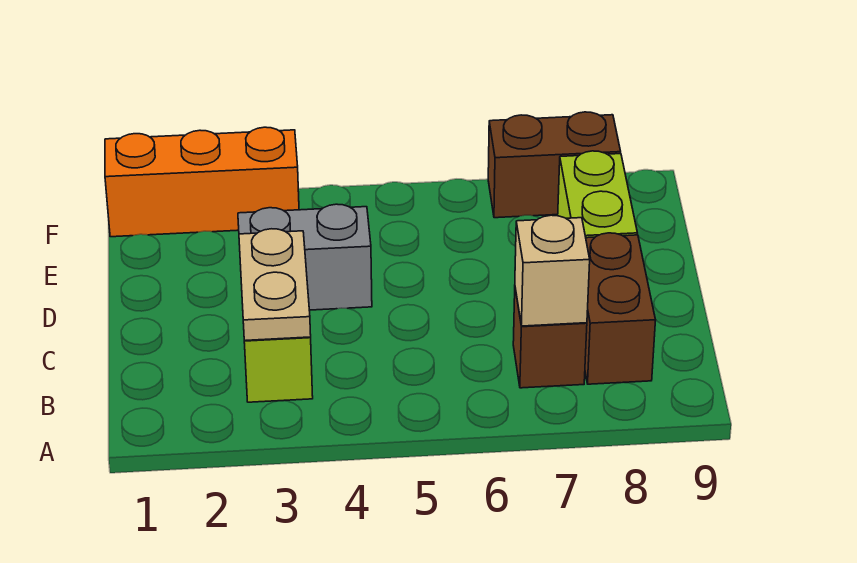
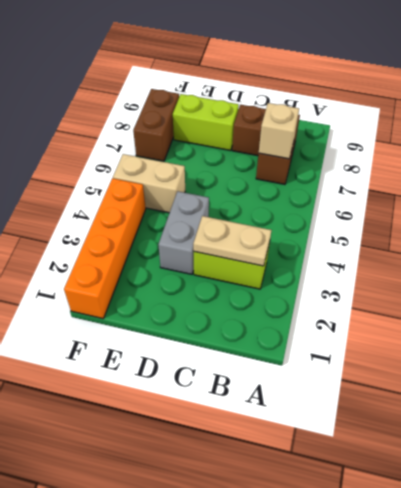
none -> tan 1x2 brick [113,154,185,213]
orange 1x3 brick [105,127,299,237] -> orange 1x4 brick [64,178,146,319]

